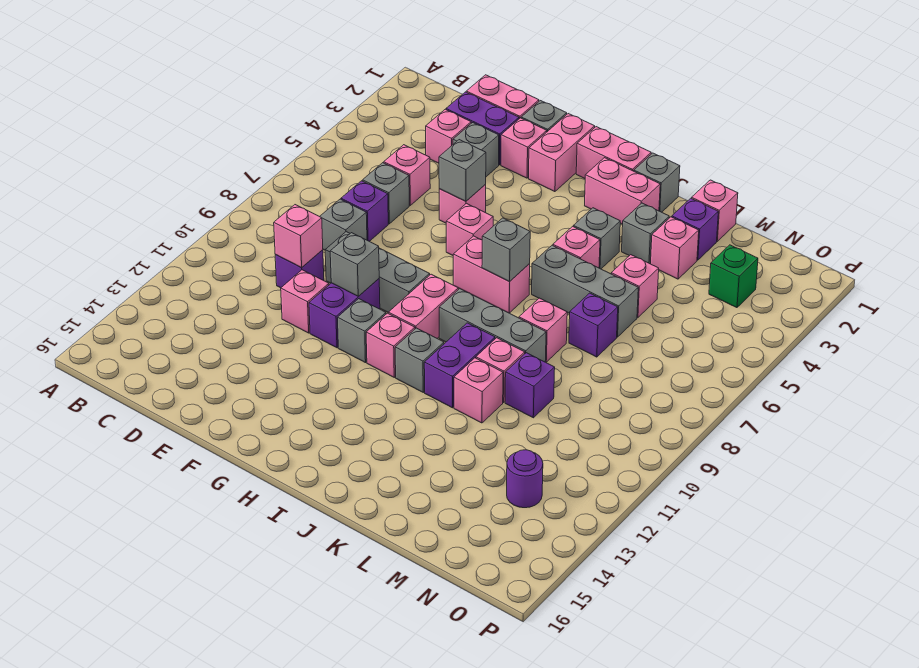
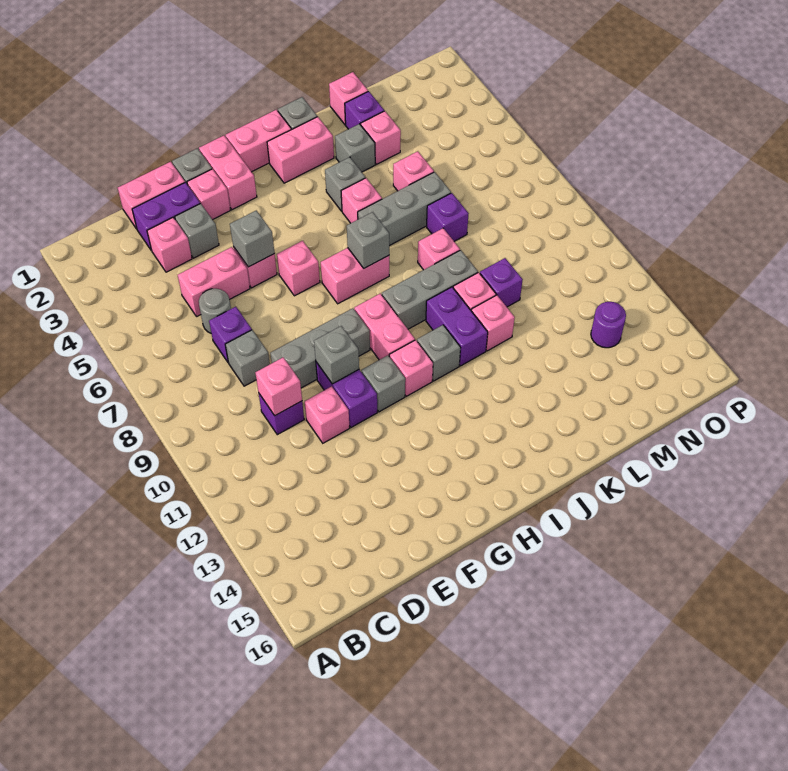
pink 1x1 brick [384,145,430,205] -> pink 1x2 brick [178,247,250,317]
grey 1x1 brick [363,163,409,224] -> grey 1x1 round brick [199,289,231,333]
green 1x1 brick [709,245,758,308] -> none

